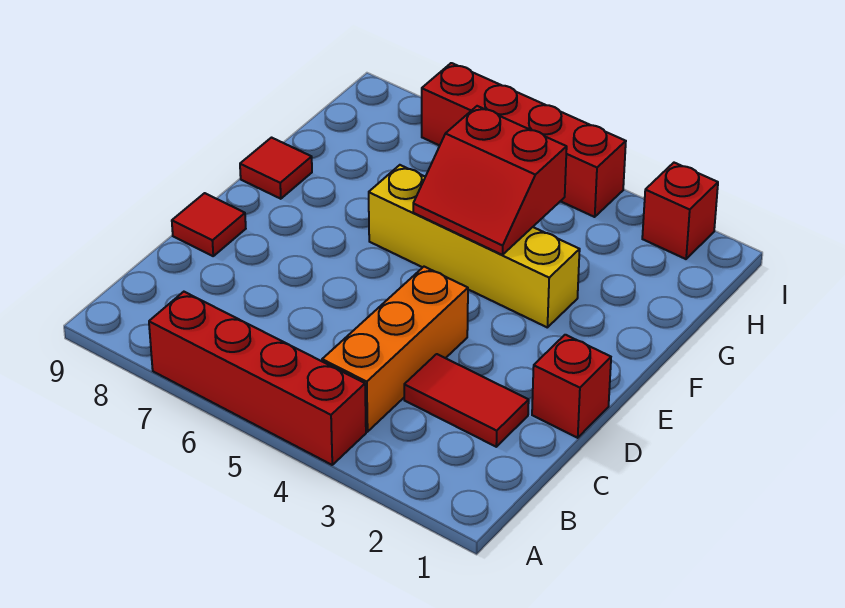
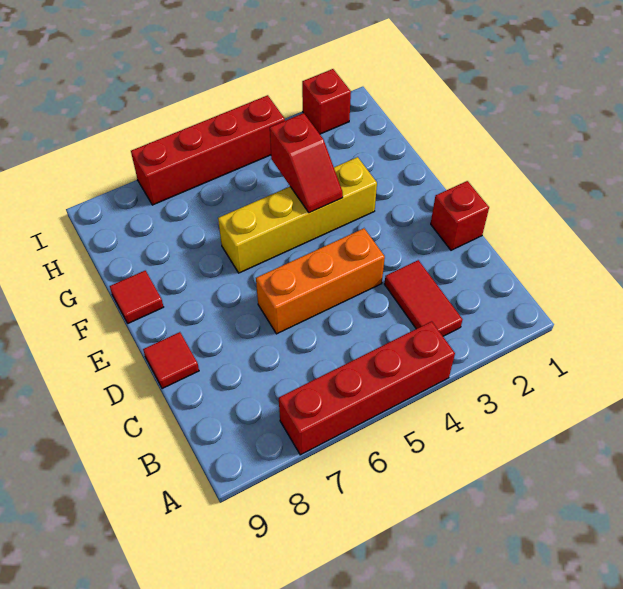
orange 1x3 brick [322,267,468,432] -> orange 1x3 brick turned to [256,228,385,334]
red 1x2 tile [404,354,529,447] -> red 1x2 tile turned to [385,260,463,336]
red 2x2 slope [413,106,567,255] -> red 1x2 slope [270,113,343,213]

